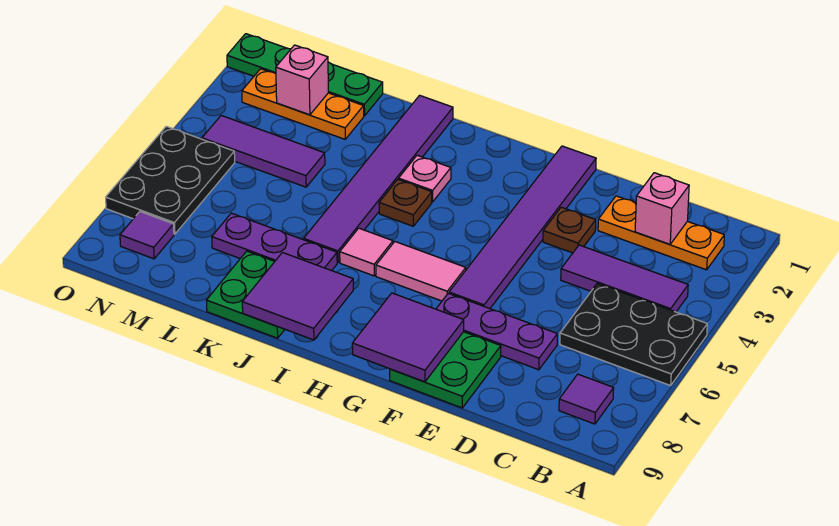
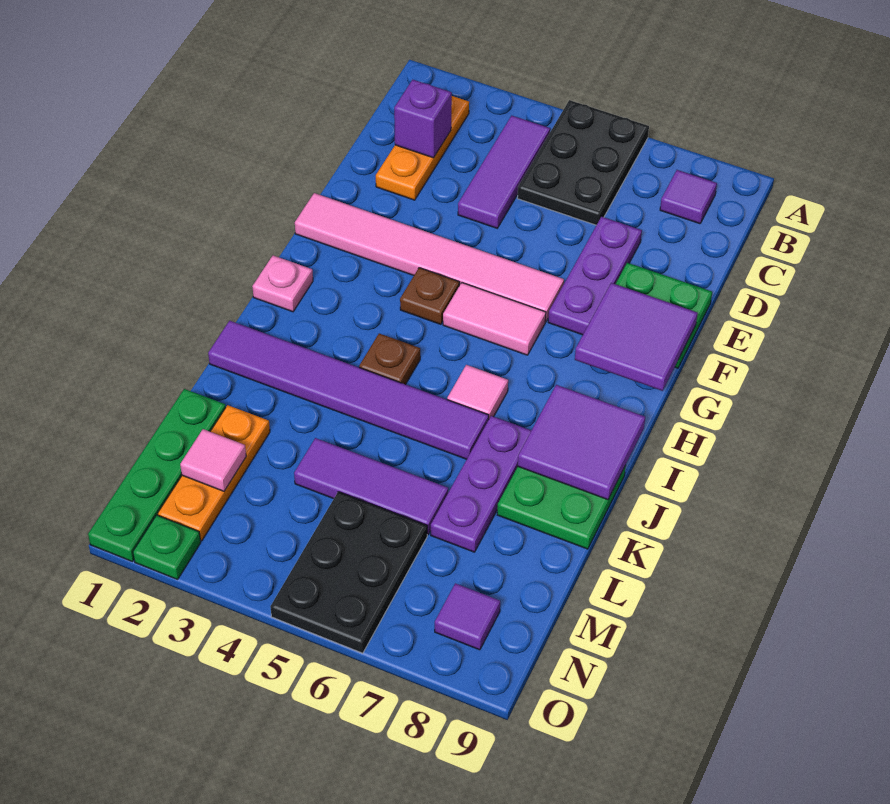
pink 1x1 brick [635,173,689,244] -> purple 1x1 brick [394,80,452,158]
brown 1x1 plate [543,207,596,253] -> brown 1x1 plate moved to [400,268,459,324]
purple 1x6 tile [449,146,596,309] -> pink 1x6 tile [295,193,564,322]
pink 1x2 tile [376,242,466,301] -> pink 1x2 tile turned to [443,283,546,355]
pink 1x1 plate [399,155,451,202] -> pink 1x1 plate moved to [252,255,313,312]
purple 1x3 tile [202,115,325,187] -> purple 1x3 tile turned to [294,438,448,534]
pink 1x1 brick [276,45,328,115] -> pink 1x1 tile [180,429,246,491]
black 2x3 plate [106,126,235,234] -> black 2x3 plate turned to [270,492,427,653]
none -> green 1x1 plate [133,515,201,579]

